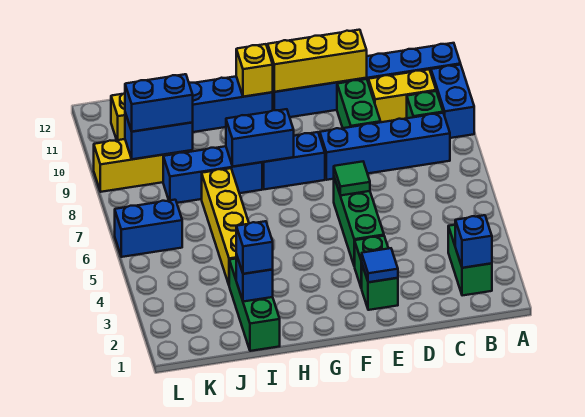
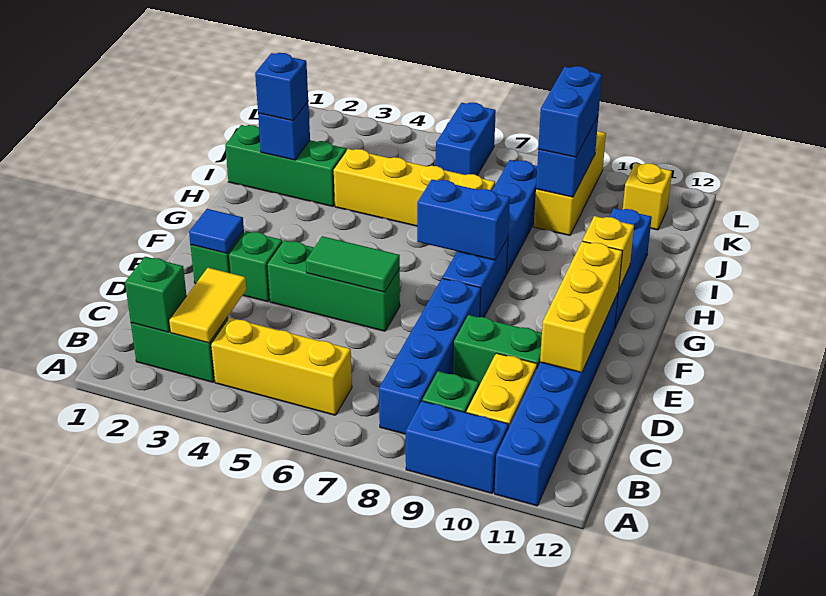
blue 1x1 brick [455,215,492,268] -> green 1x1 brick [125,257,187,332]
none -> yellow 1x2 tile [169,268,246,343]
none -> yellow 1x3 brick [211,318,352,415]
green 1x1 tile [334,162,370,195] -> green 1x2 tile [306,236,400,292]
blue 1x2 brick [226,109,294,167] -> blue 1x2 brick turned to [417,180,510,260]

